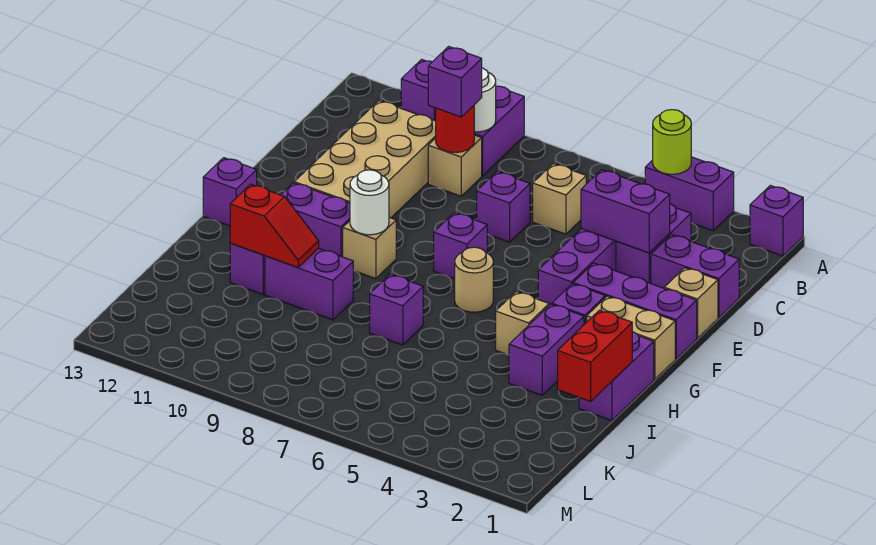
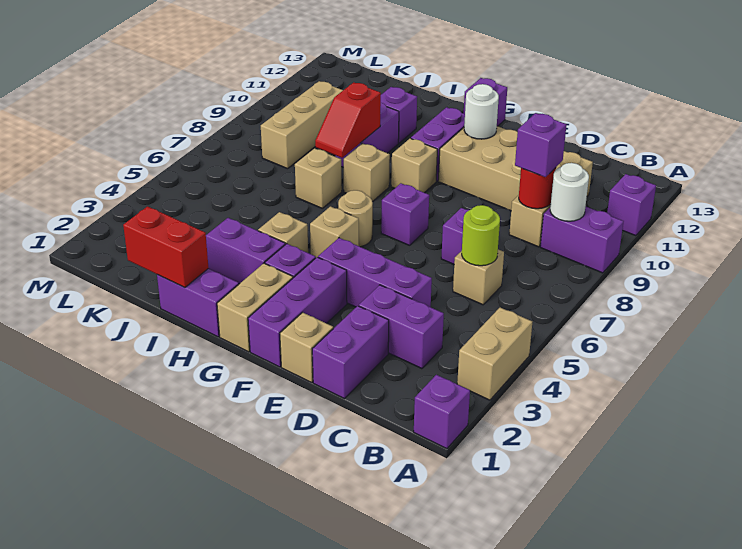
purple 1x2 brick [645,157,734,231] -> tan 1x2 brick [457,308,532,400]
lime 1x1 round brick [653,110,691,174] -> lime 1x1 round brick moved to [462,205,500,266]
purple 1x2 brick [581,170,670,253] -> none
none -> tan 1x1 brick [310,206,359,258]
white 1x1 round brick [350,170,389,235] -> white 1x1 round brick moved to [464,84,499,139]
none -> tan 1x1 brick [344,143,390,202]
purple 1x1 brick [370,274,423,345] -> tan 1x1 brick [295,148,342,208]
red 1x2 slope [230,184,319,267] -> red 1x2 slope moved to [315,82,381,158]
none -> tan 1x3 brick [261,81,343,169]

